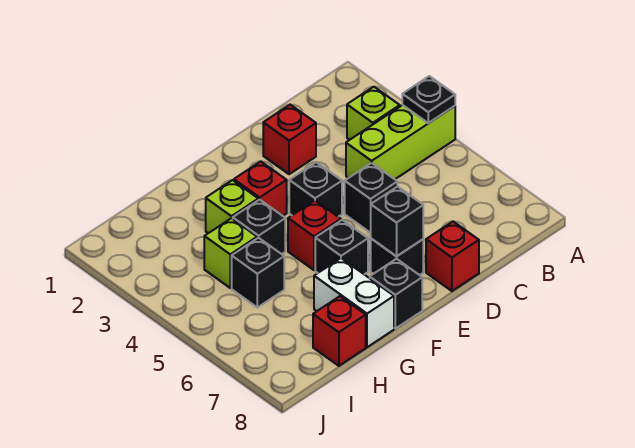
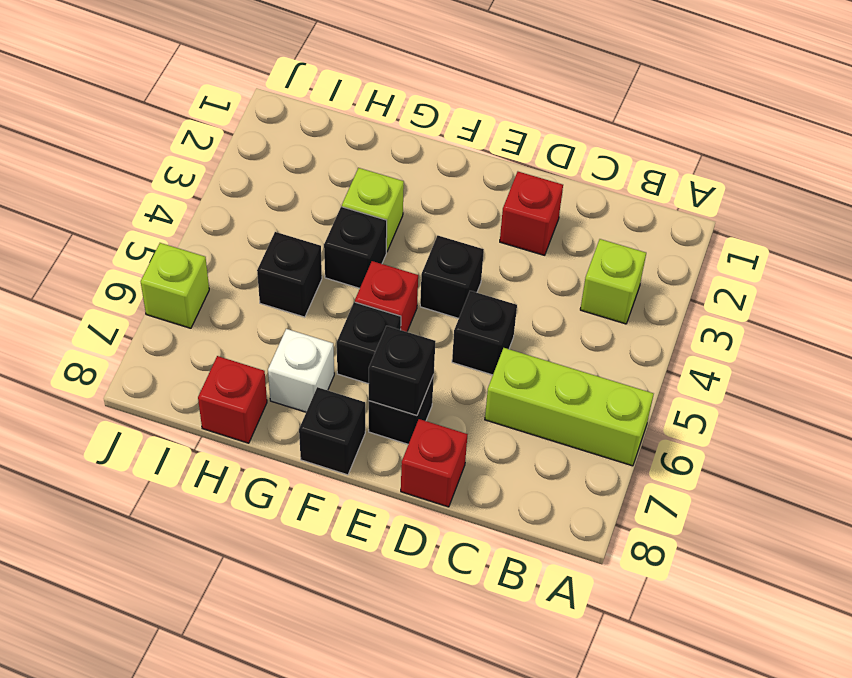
lime 1x3 brick [346,105,455,179] -> lime 1x3 brick moved to [485,348,654,466]
black 1x1 plate [402,76,455,123] -> none
red 1x1 brick [234,161,287,216] -> none
white 1x2 brick [314,258,394,347] -> white 1x1 brick [268,329,334,412]
lime 1x1 brick [204,218,257,288] -> lime 1x1 brick moved to [141,243,209,328]

